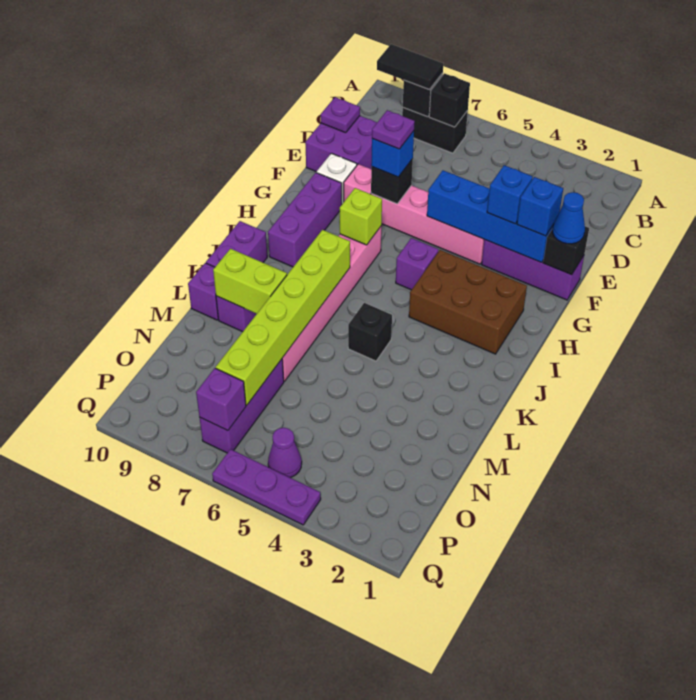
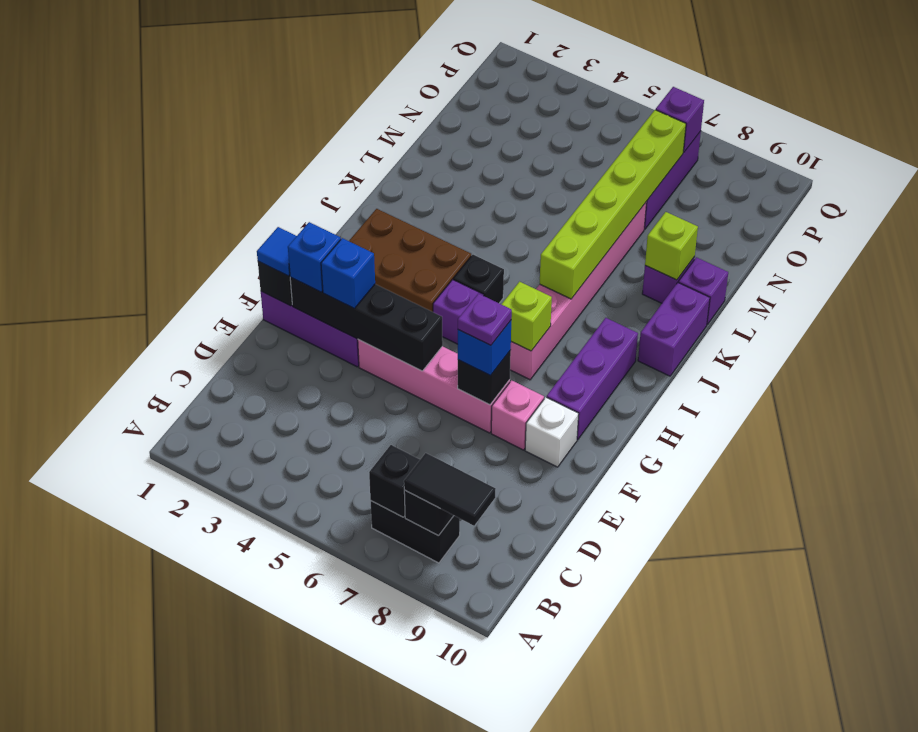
purple 2x2 brick [305,116,377,171] -> none
purple 1x1 plate [321,97,360,133] -> none
blue 1x1 cone [553,192,585,244] -> blue 1x1 tile [257,227,296,276]
blue 1x4 brick [427,170,553,262] -> black 1x4 brick [290,277,443,371]
black 1x1 brick [348,303,392,361] -> black 1x1 brick moved to [453,255,504,303]
lime 1x2 brick [213,249,287,314] -> lime 1x1 brick [645,212,698,280]
purple 1x1 cone [268,428,302,478] -> none
purple 1x3 plate [212,449,321,525] -> none

